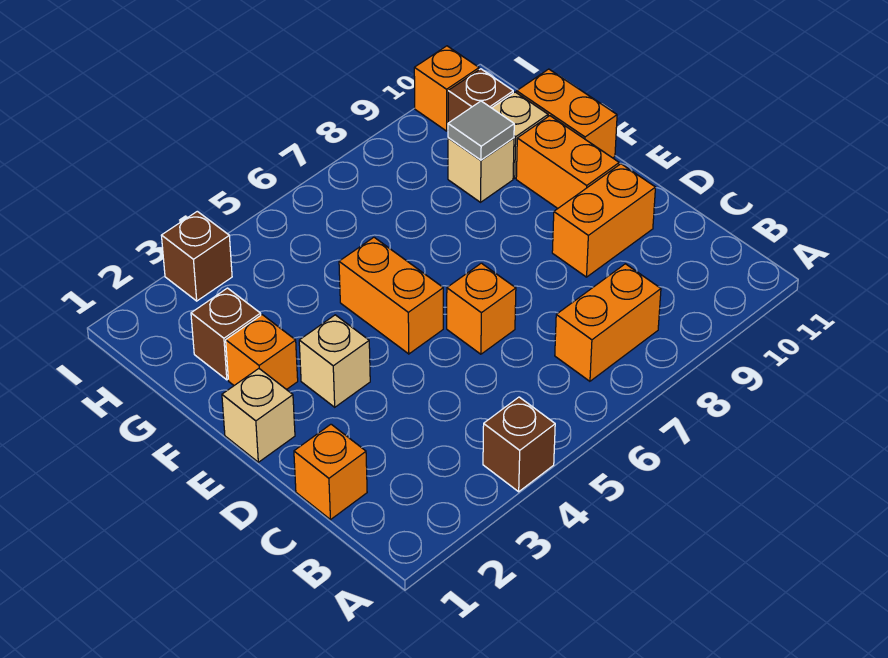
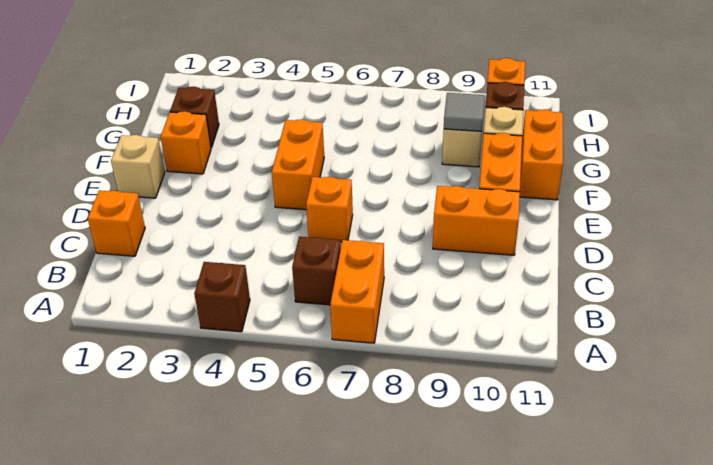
orange 1x2 brick [555,264,661,381] -> orange 1x2 brick turned to [330,240,384,343]
tan 1x1 brick [299,315,370,407] -> none
brown 1x1 brick [161,211,232,301] -> brown 1x1 brick moved to [292,237,341,305]

